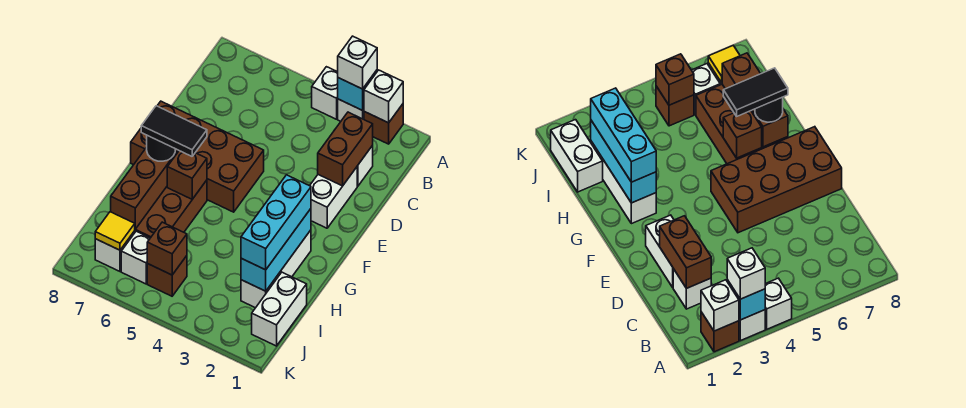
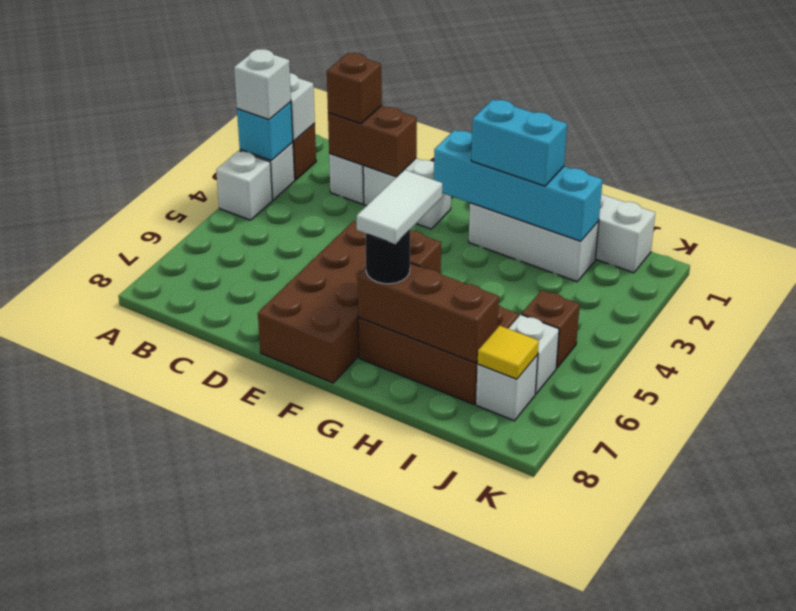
cyan 1x3 brick [241,209,311,291] -> cyan 1x4 brick [434,130,603,241]
cyan 1x3 brick [241,175,311,270] -> cyan 1x2 brick [471,100,567,186]
black 1x2 tile [141,106,207,156] -> white 1x2 tile [357,170,442,244]
brown 1x1 brick [147,222,187,275] -> brown 1x1 brick moved to [327,53,382,124]

